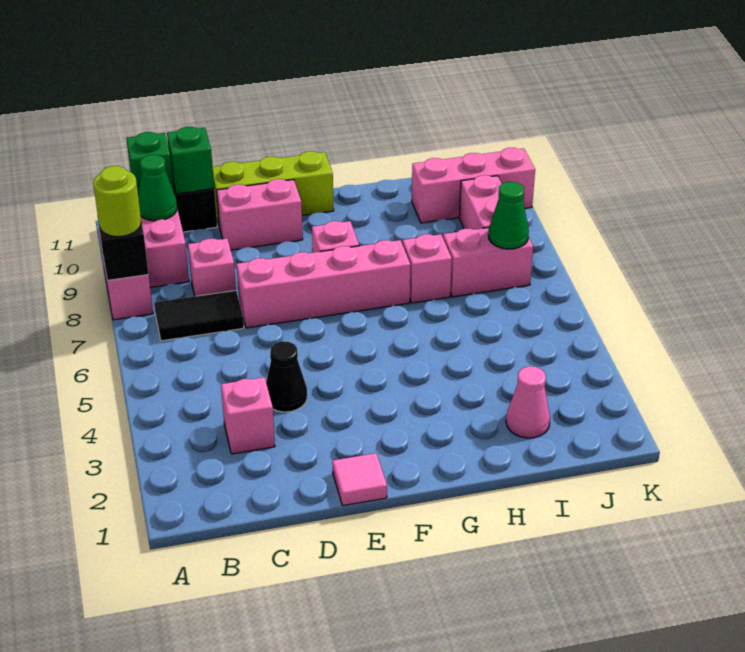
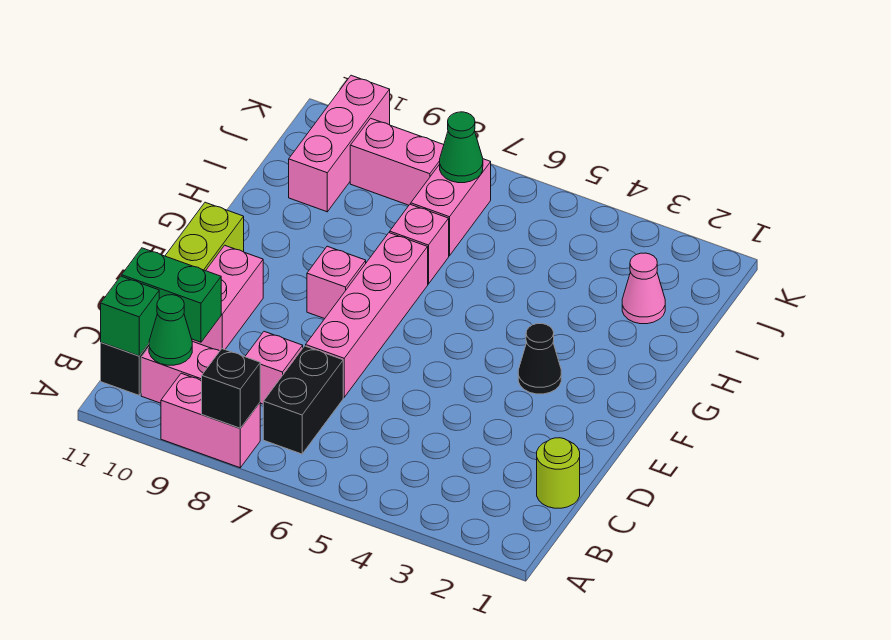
lime 1x1 round brick [93,166,141,237] -> lime 1x1 round brick moved to [537,438,580,508]
black 1x2 tile [154,290,244,341] -> black 1x2 brick [263,346,343,454]
pink 1x1 brick [221,377,275,454] -> none
green 1x1 brick [167,127,214,194] -> green 1x2 brick [122,248,221,342]
black 1x1 cone [266,341,307,412] -> black 1x1 cone moved to [518,324,561,394]
pink 1x1 tile [332,453,387,506] -> none

